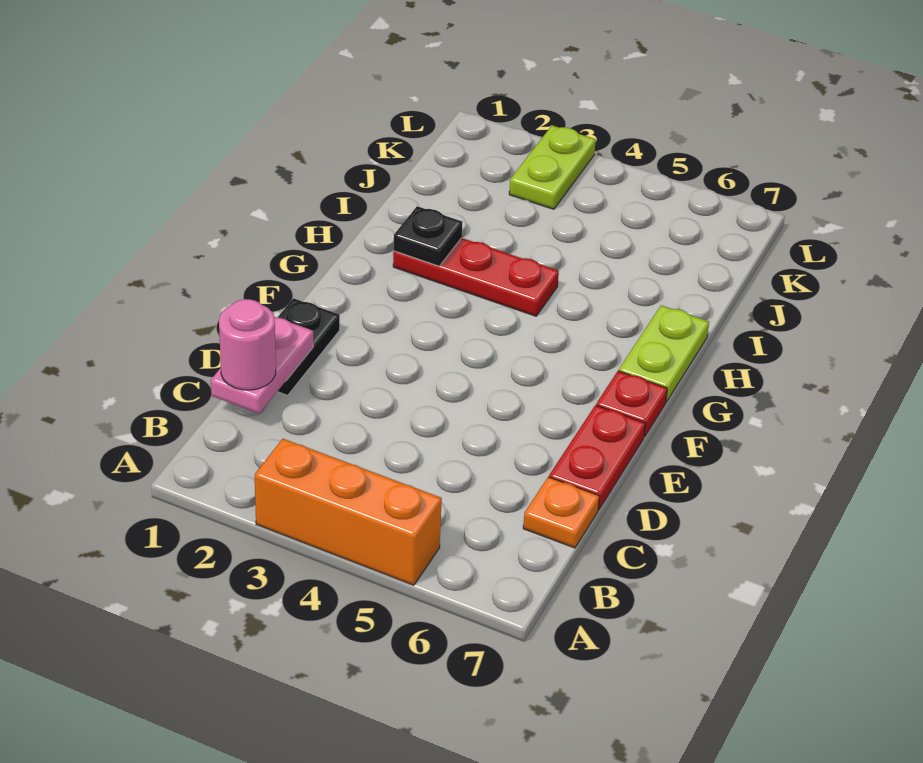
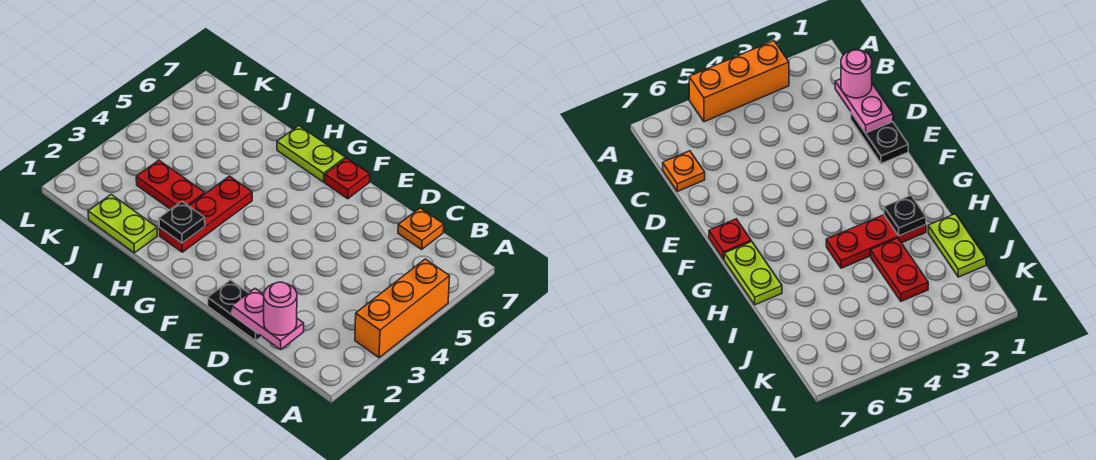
red 1x2 plate [549,405,645,510] -> red 1x2 plate moved to [136,160,205,209]
lime 1x2 plate [509,125,596,209] -> lime 1x2 plate moved to [88,195,157,253]

